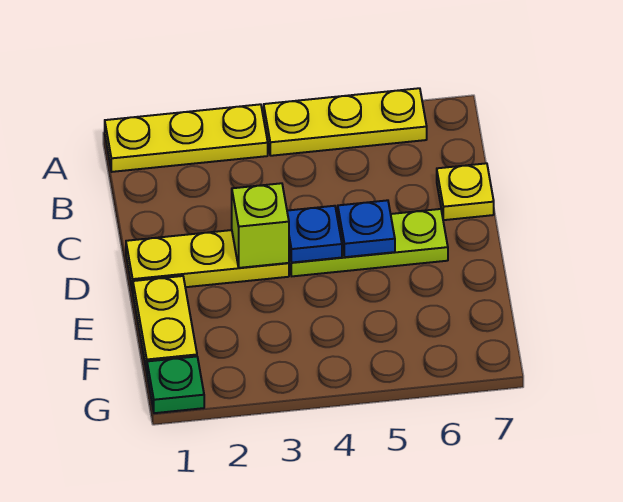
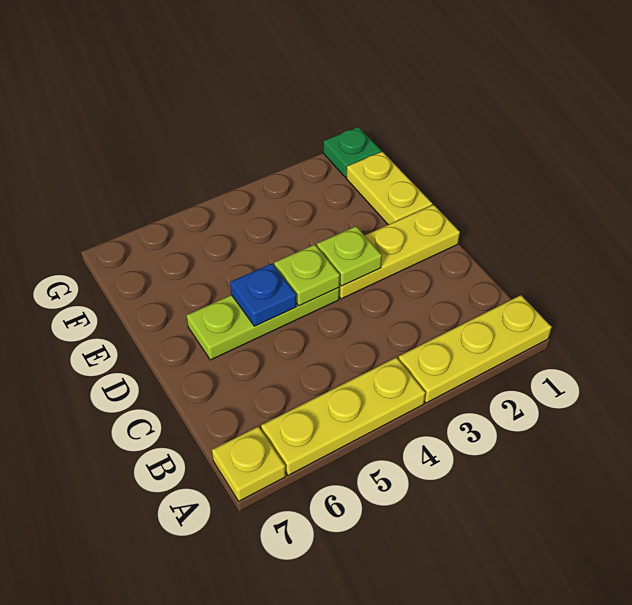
yellow 1x1 plate [437,163,494,220] -> yellow 1x1 plate moved to [212,427,286,501]
lime 1x1 brick [232,183,289,268] -> lime 1x1 plate [317,226,382,286]
blue 1x1 plate [287,206,342,263] -> lime 1x1 plate [274,245,340,306]

